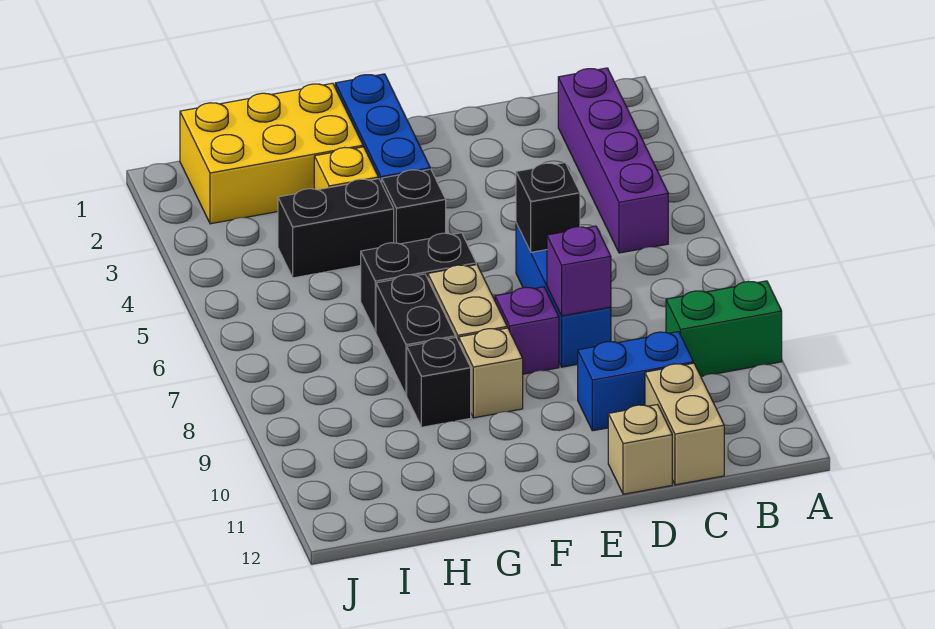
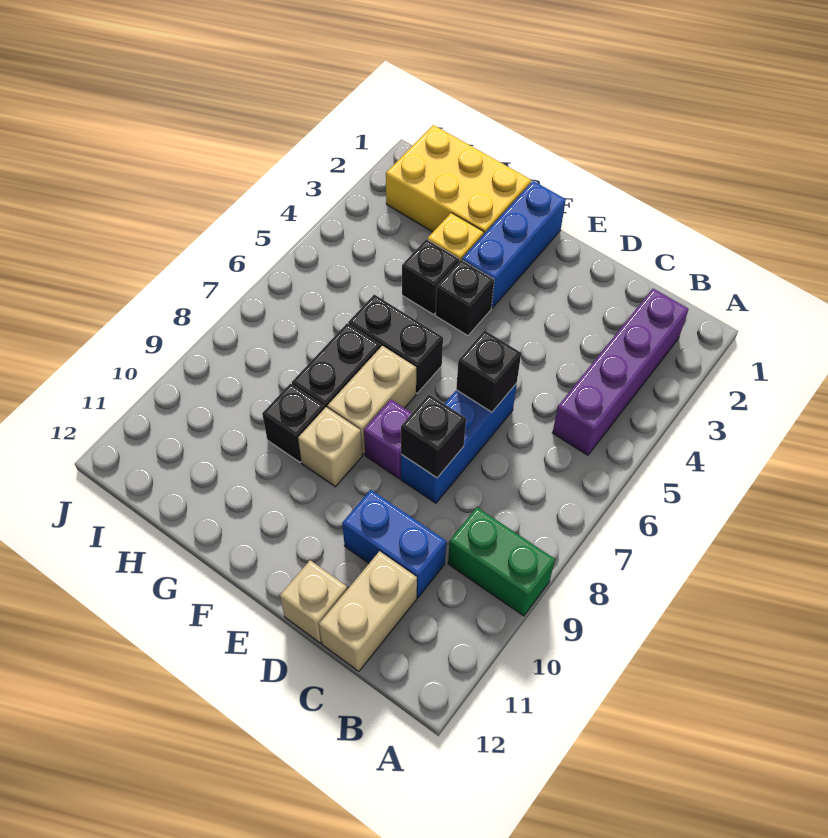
purple 1x1 brick [547,226,611,316] -> black 1x1 brick [401,394,466,478]
black 1x2 brick [278,179,394,278] -> black 1x1 brick [402,239,459,314]

